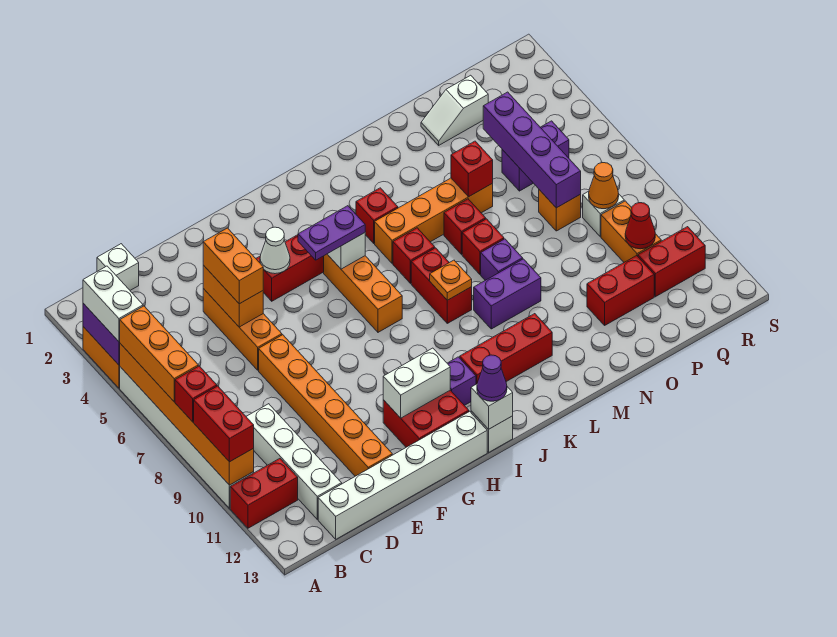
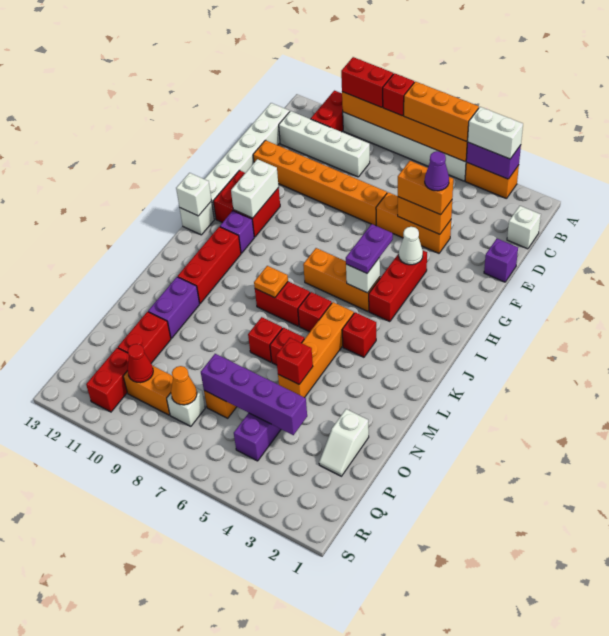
purple 1x1 cone [477,355,507,401] -> purple 1x1 cone moved to [425,151,449,191]
purple 1x2 brick [474,259,541,329] -> purple 1x2 brick moved to [148,277,200,338]
purple 1x1 brick [481,239,523,280] -> purple 1x1 brick moved to [484,239,518,282]
white 1x2 slope [421,75,488,145] -> white 1x2 slope turned to [319,409,369,476]

